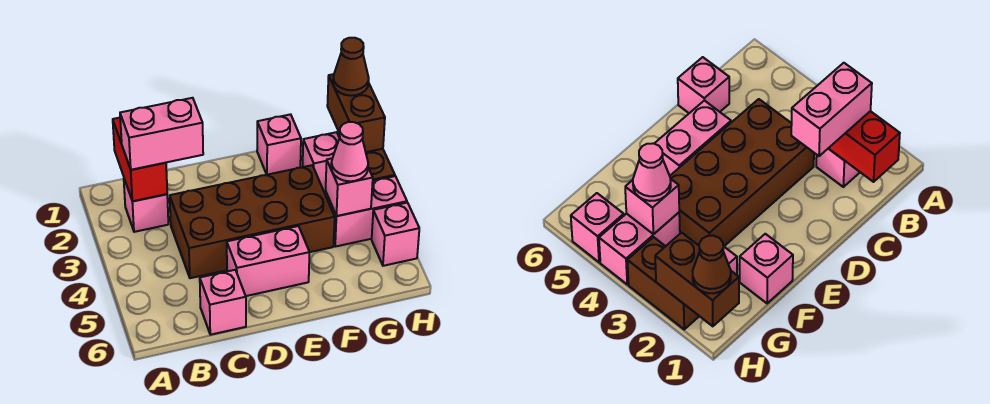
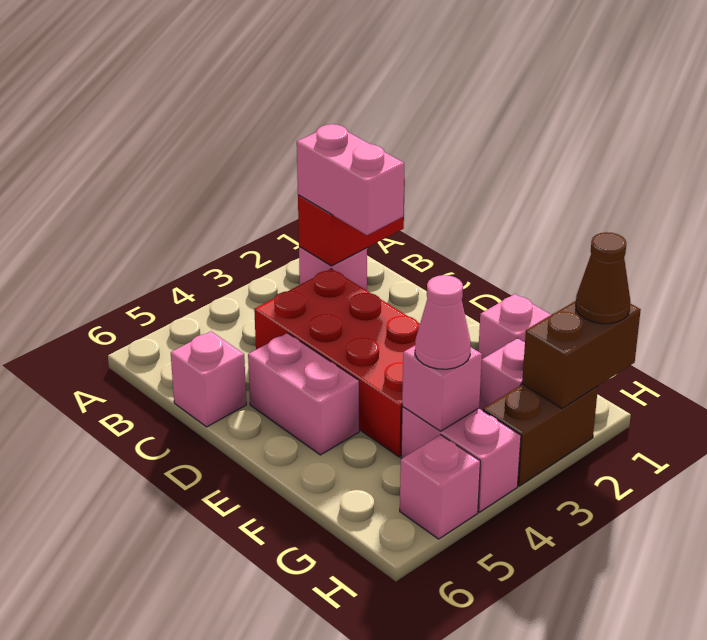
brown 2x4 brick [170,165,335,278] -> red 2x4 brick [254,269,420,457]

